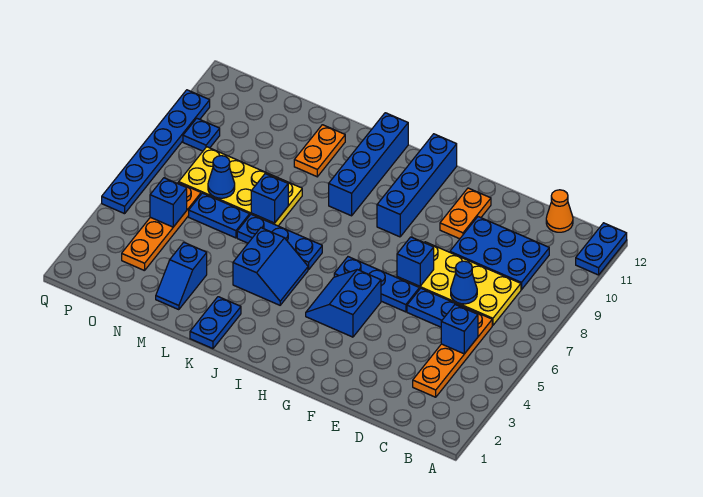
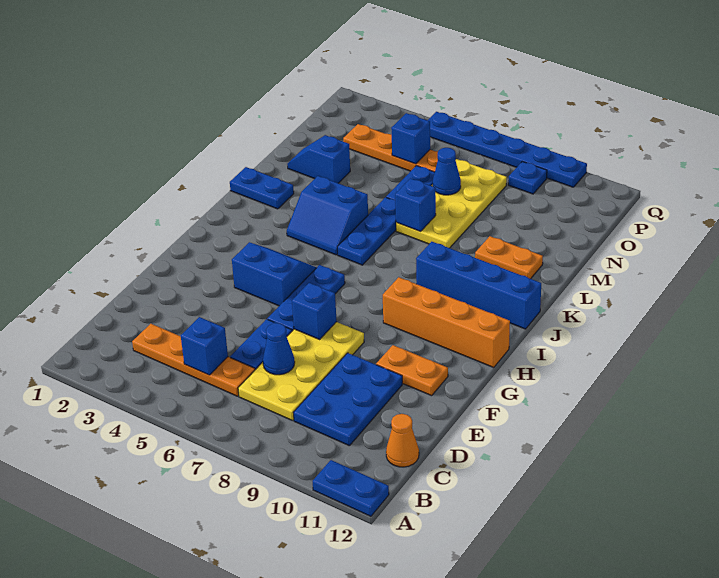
blue 1x4 brick [377,134,457,237] -> orange 1x4 brick [383,277,510,367]

